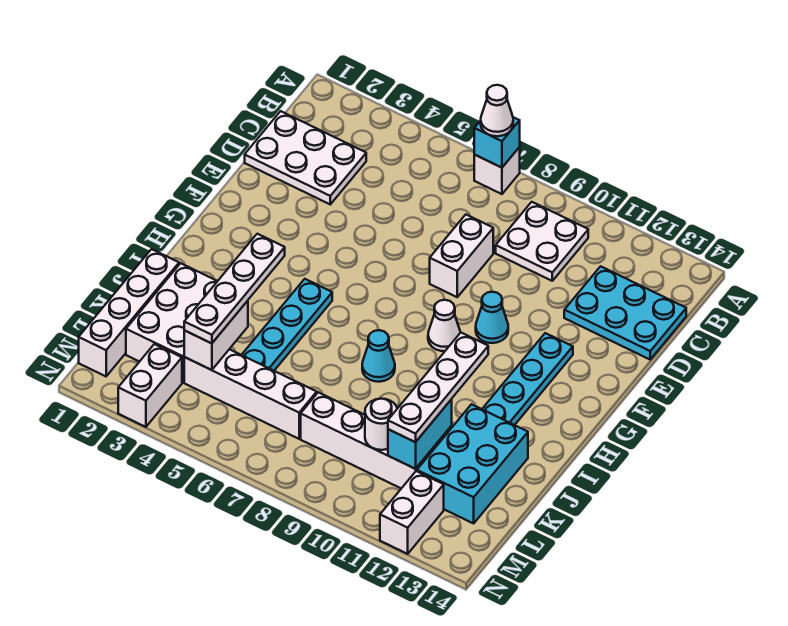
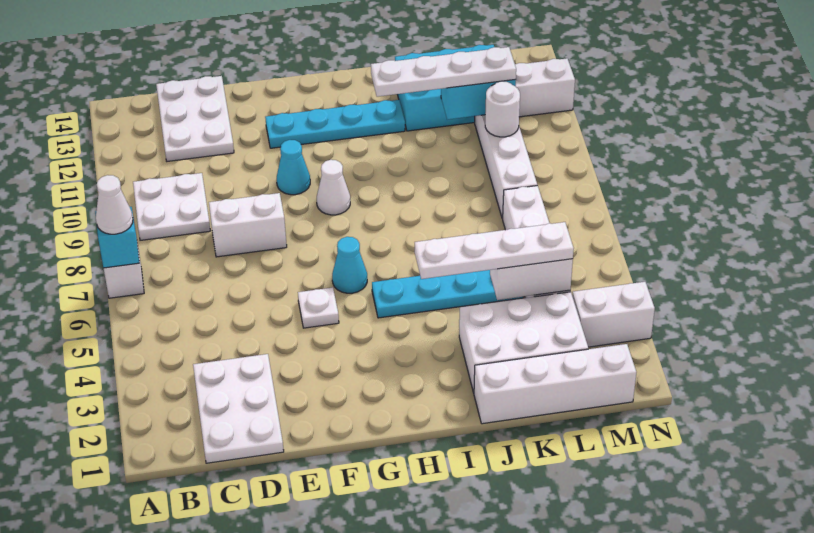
cyan 2x3 plate [564,266,686,359] -> white 2x3 plate [156,76,234,161]
none -> white 1x1 plate [298,287,339,328]
cyan 1x1 cone [362,330,395,382] -> cyan 1x1 cone moved to [332,237,367,293]

